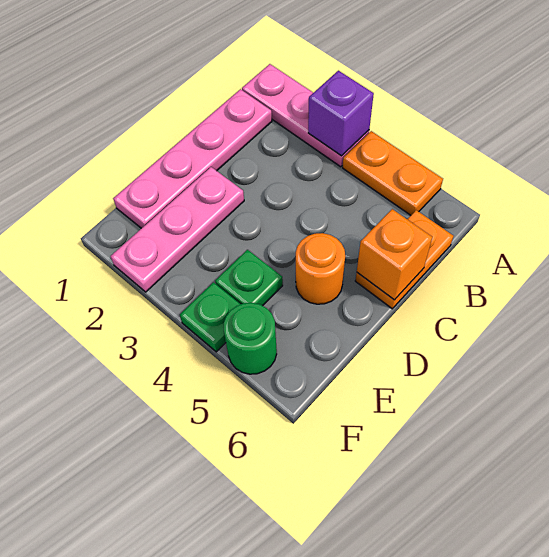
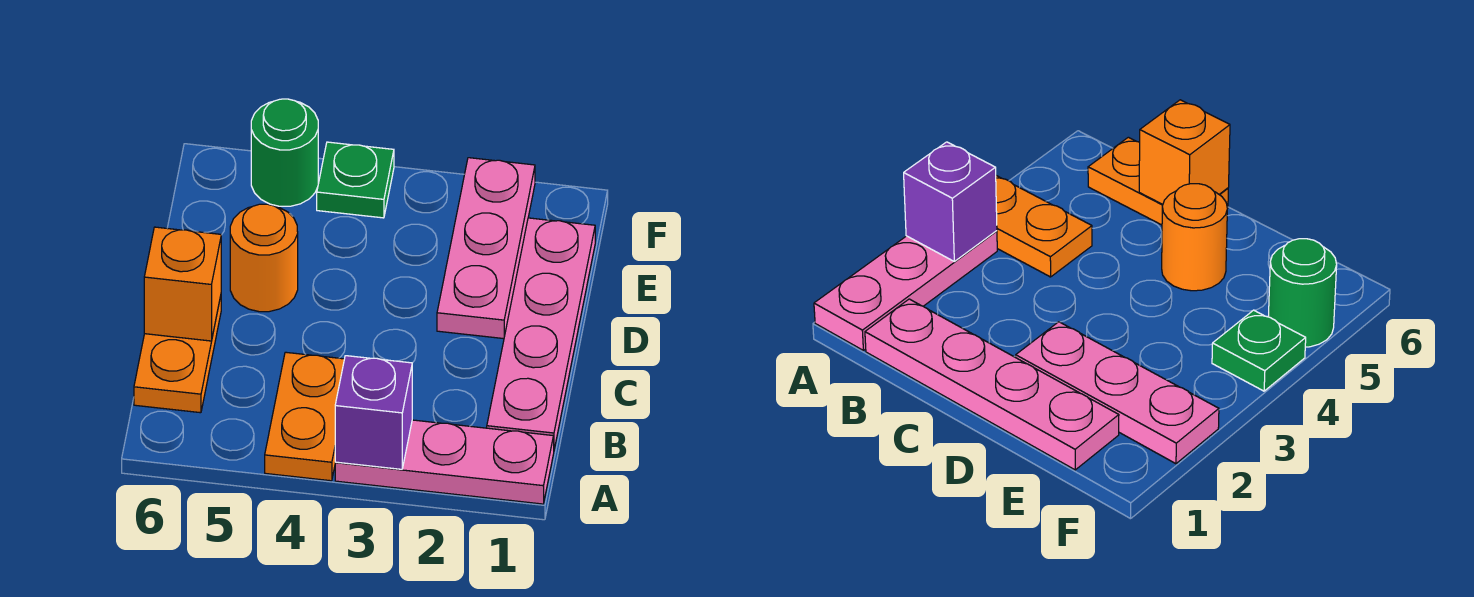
orange 1x2 plate [343,131,443,215] -> orange 1x2 plate turned to [265,352,344,481]
green 1x1 plate [215,250,283,306] -> none

